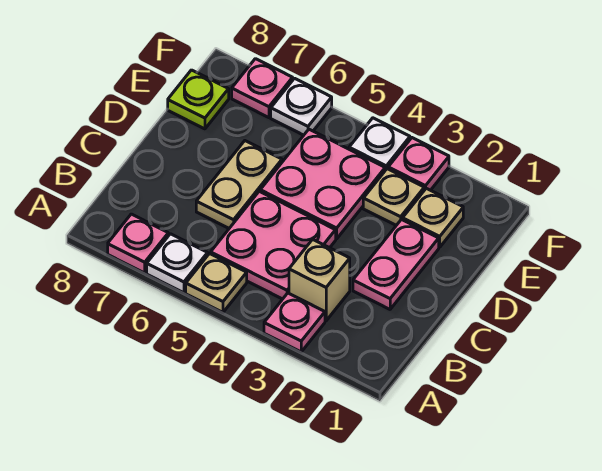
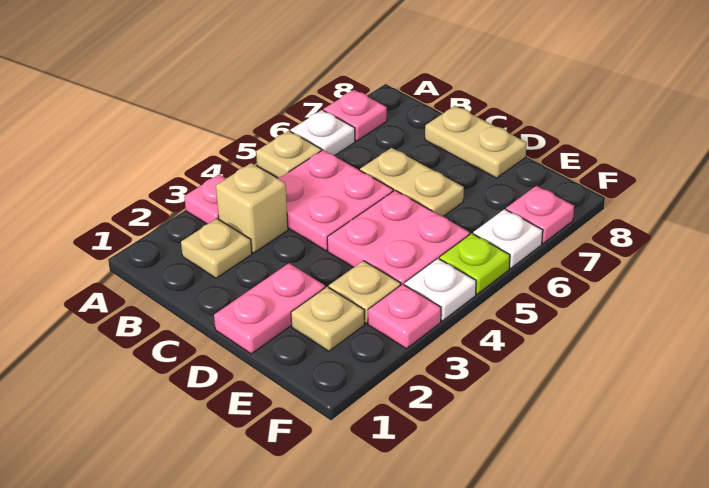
none -> tan 1x1 plate [181,219,252,278]
pink 1x2 plate [353,220,439,309] -> pink 1x2 plate turned to [214,263,325,354]
none -> tan 1x2 plate [425,106,527,178]
lime 1x1 plate [168,70,229,129] -> lime 1x1 plate moved to [439,233,510,294]

